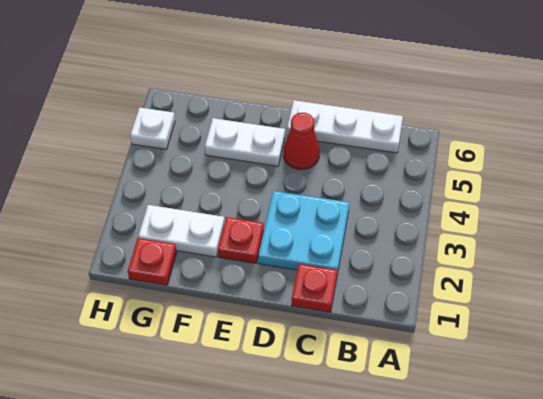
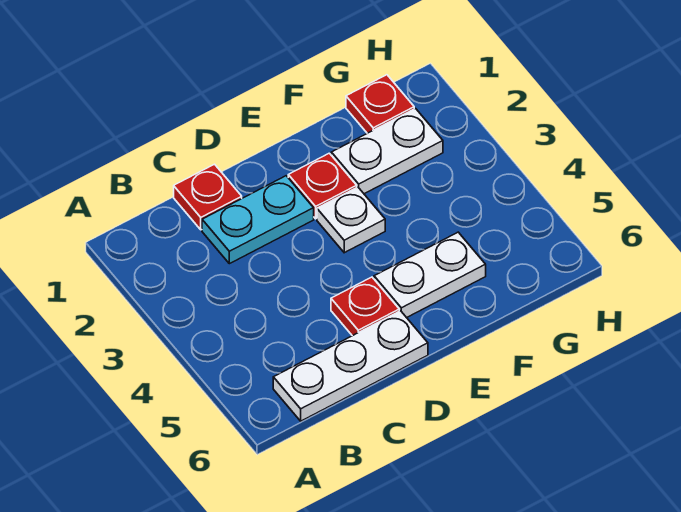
cyan 2x2 plate [258,191,349,274] -> cyan 1x2 plate [202,176,314,264]
red 1x1 cone [283,113,320,169] -> red 1x1 plate [331,277,399,336]
white 1x1 plate [130,107,175,149] -> white 1x1 plate moved to [317,187,385,253]

